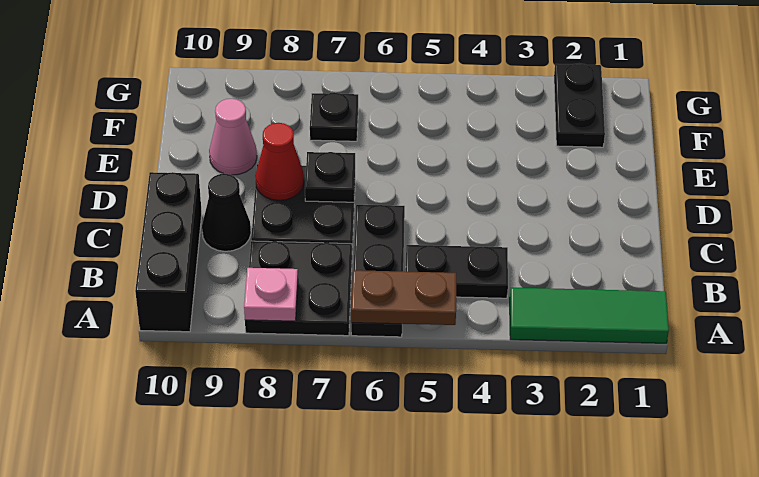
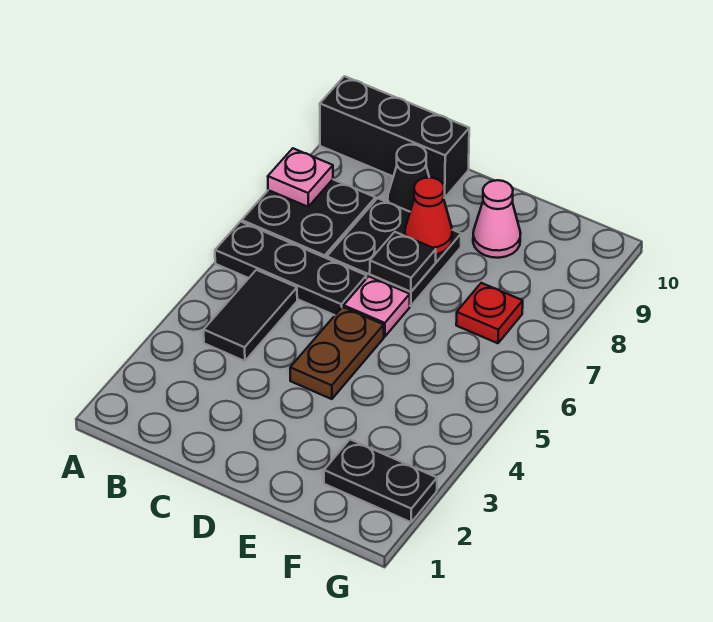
green 1x3 tile [510,288,669,343] -> none
brown 1x2 plate [351,270,456,325] -> brown 1x2 plate moved to [290,307,384,399]
black 1x2 plate [406,245,508,298] -> black 1x2 tile [204,270,297,361]
none -> pink 1x1 plate [344,276,410,337]
black 1x1 plate [310,93,358,141] -> red 1x1 plate [456,283,523,343]

